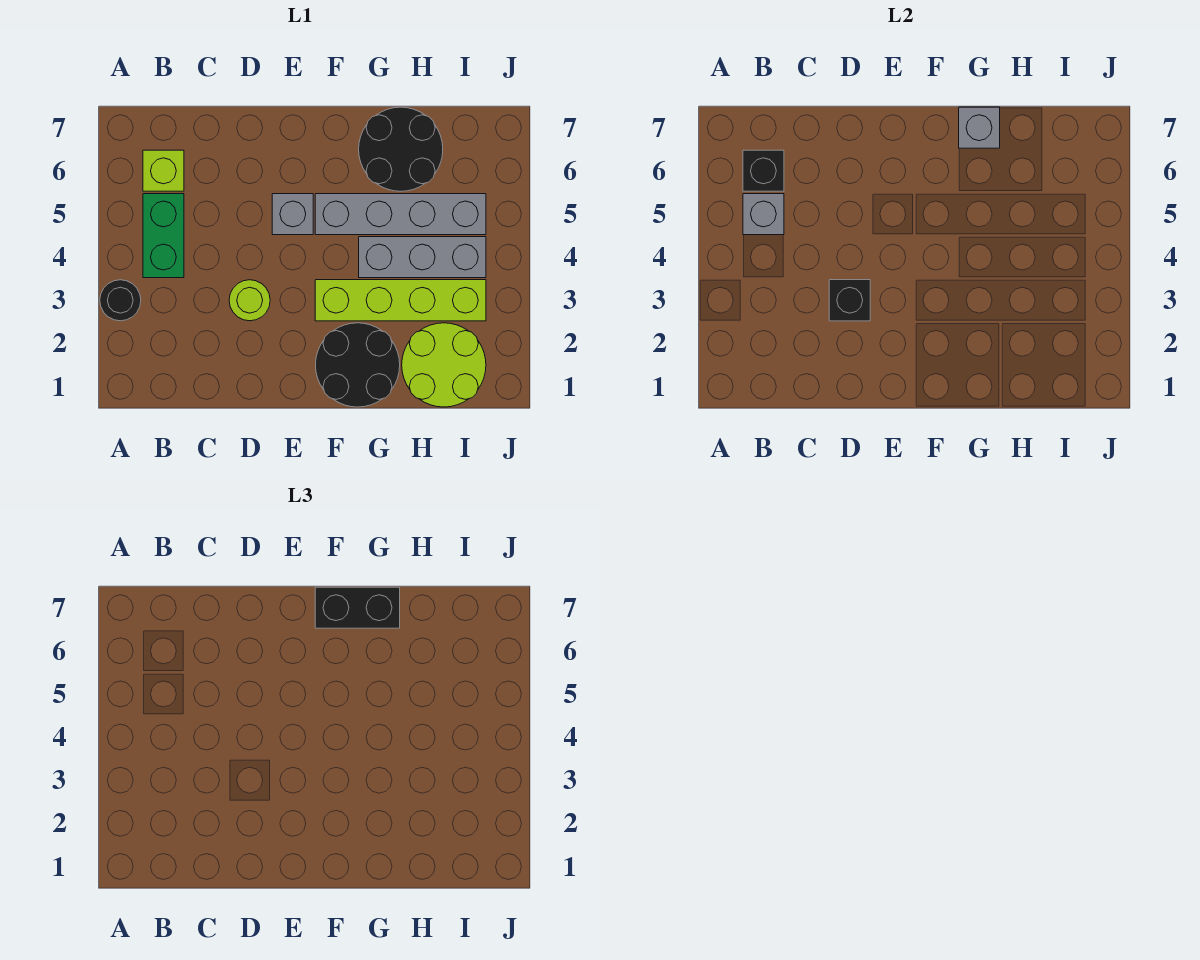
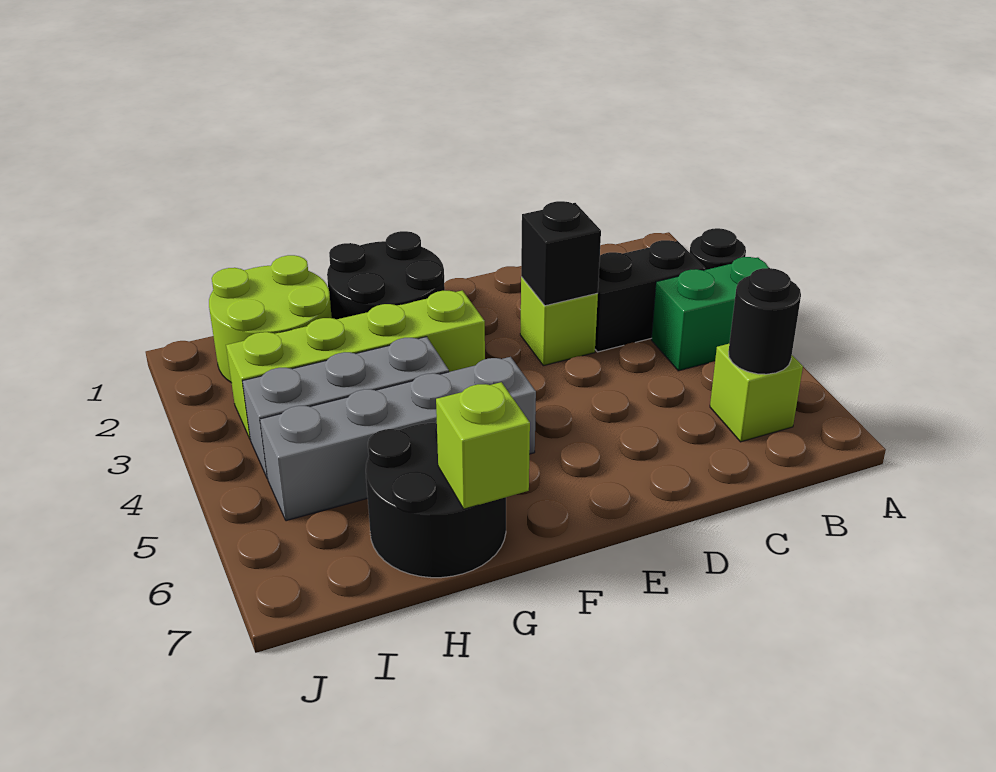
green 1x2 brick [143,194,184,278] -> green 1x2 brick turned to [651,257,769,371]
grey 1x1 brick [743,194,784,235] -> none
black 1x1 brick [743,150,784,191] -> black 1x1 round brick [728,268,801,374]
lime 1x1 round brick [229,280,270,321] -> lime 1x1 brick [520,277,598,366]
grey 1x1 brick [272,194,313,235] -> none
black 1x2 brick [315,587,400,628] -> black 1x2 brick moved to [595,240,705,352]
grey 1x1 brick [959,107,1000,148] -> lime 1x1 brick [436,382,530,509]

